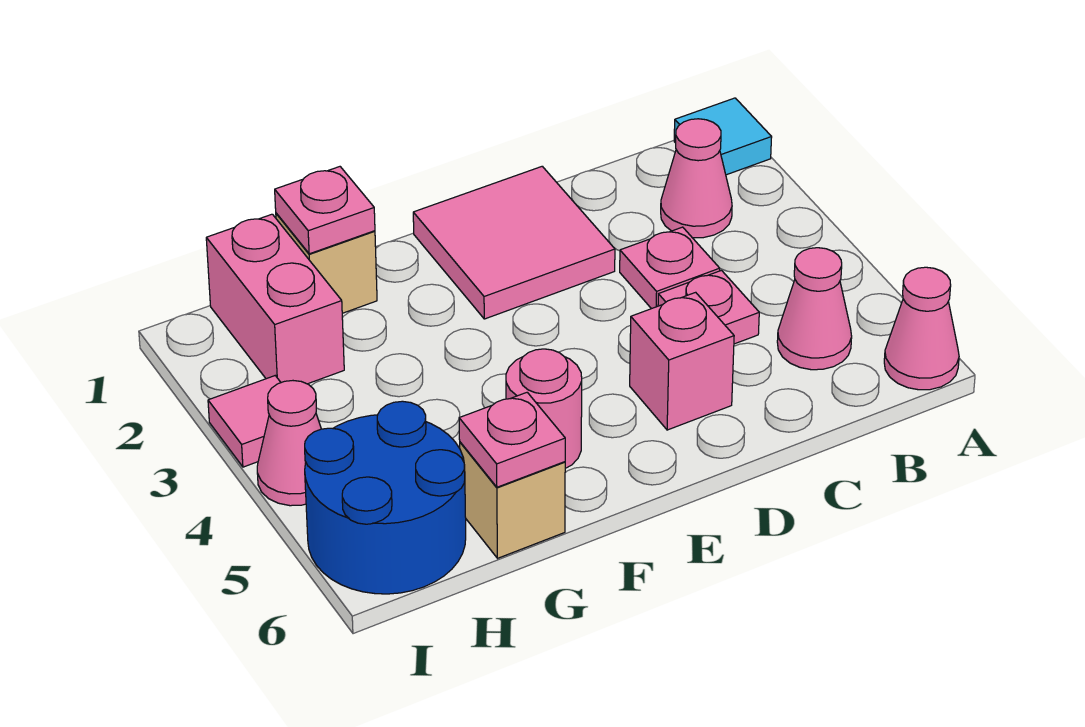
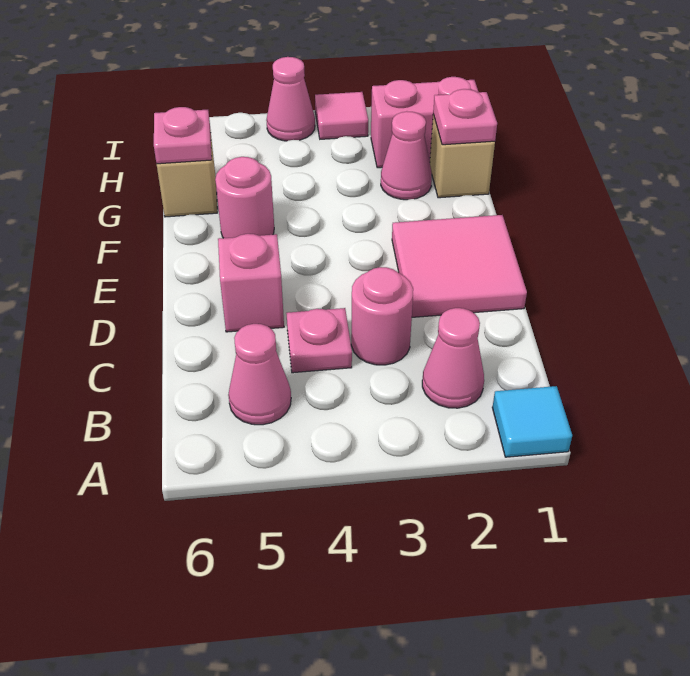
pink 1x1 cone [884,267,959,390] -> pink 1x1 cone moved to [381,111,432,200]
pink 1x1 plate [620,227,720,309] -> pink 1x1 round brick [351,267,413,365]
blue 2x2 round brick [305,401,466,594] -> none

